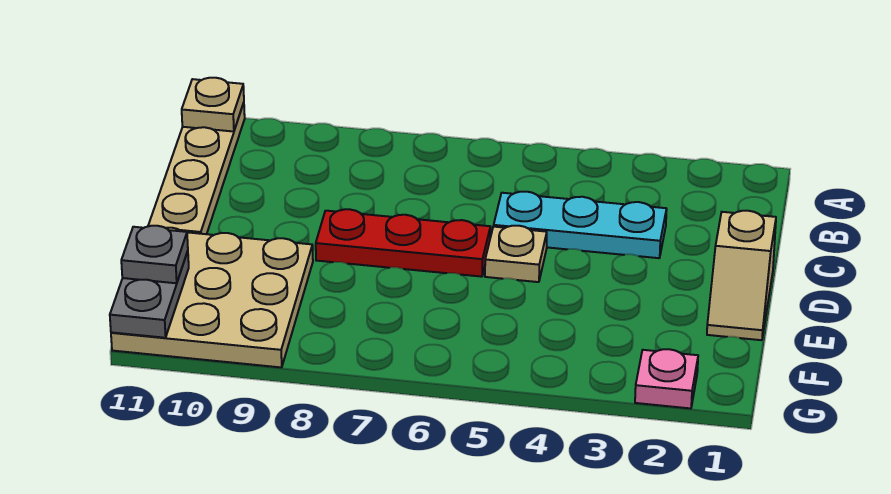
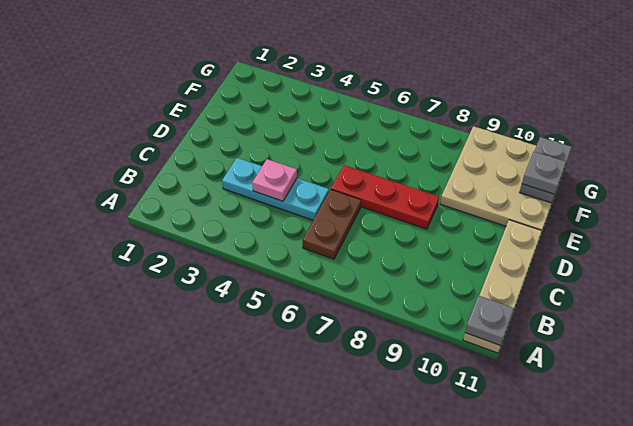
tan 1x1 plate [182,78,244,132] -> grey 1x1 plate [465,296,514,346]
none -> brown 1x2 plate [302,189,361,259]
tan 1x2 slope [707,211,776,340] -> none
tan 1x1 plate [485,226,547,282] -> none
pink 1x1 plate [635,349,698,408] -> pink 1x1 plate moved to [252,159,297,201]

